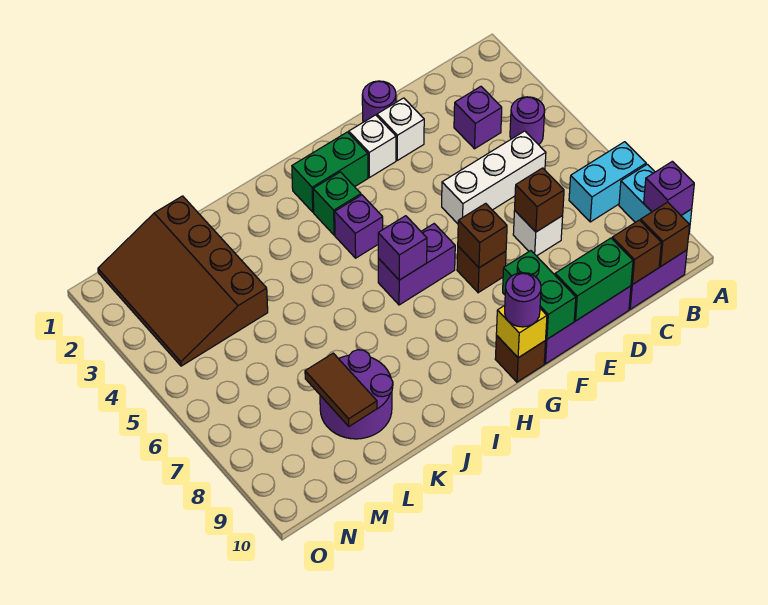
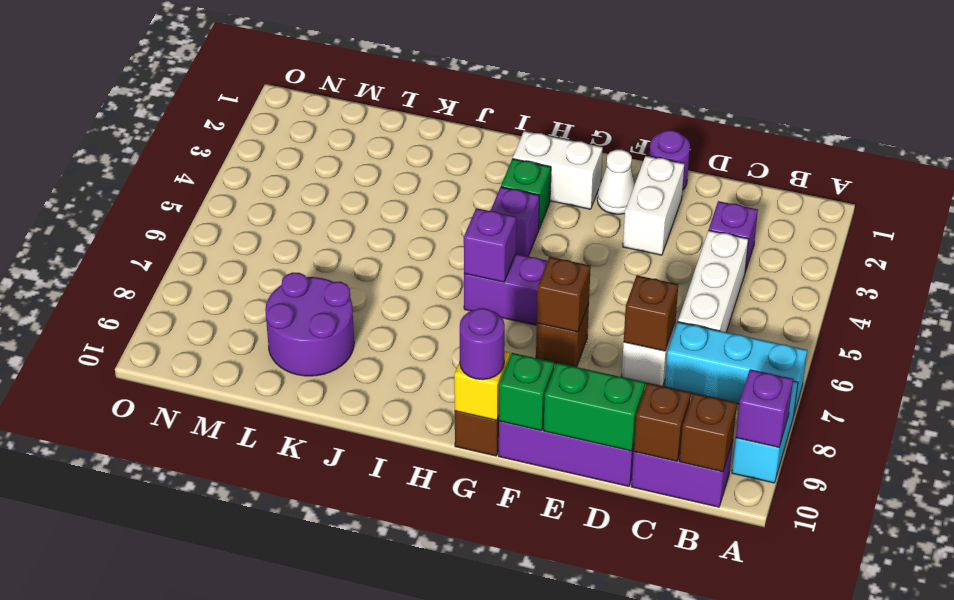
cyan 1x2 brick [569,142,646,222] -> cyan 1x3 brick [665,322,807,414]
purple 1x1 round brick [510,97,545,145] -> none
white 1x3 brick [442,131,546,224] -> white 1x3 brick turned to [678,230,749,332]
white 1x1 brick [377,98,424,160] -> white 1x2 brick [623,156,684,255]
white 1x1 brick [349,115,396,178] -> white 1x1 cone [597,150,635,214]
green 1x2 brick [503,251,576,339] -> green 1x1 brick [499,353,554,430]
green 1x2 brick [292,132,368,212] -> white 1x2 brick [513,131,603,209]
brown 3x4 slope [98,196,268,366] -> none
brown 1x2 tile [305,353,377,426] -> none

